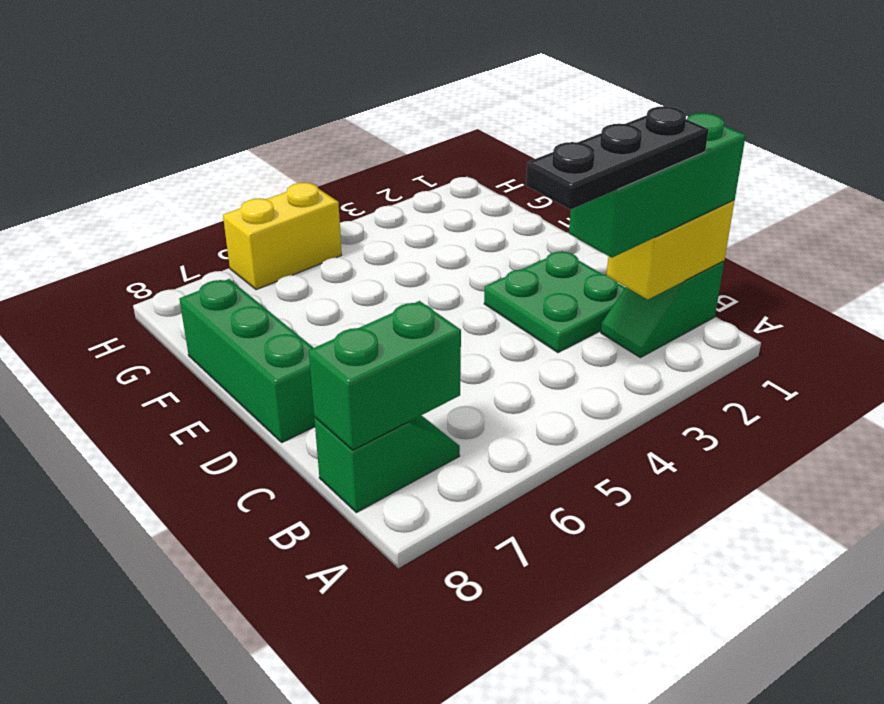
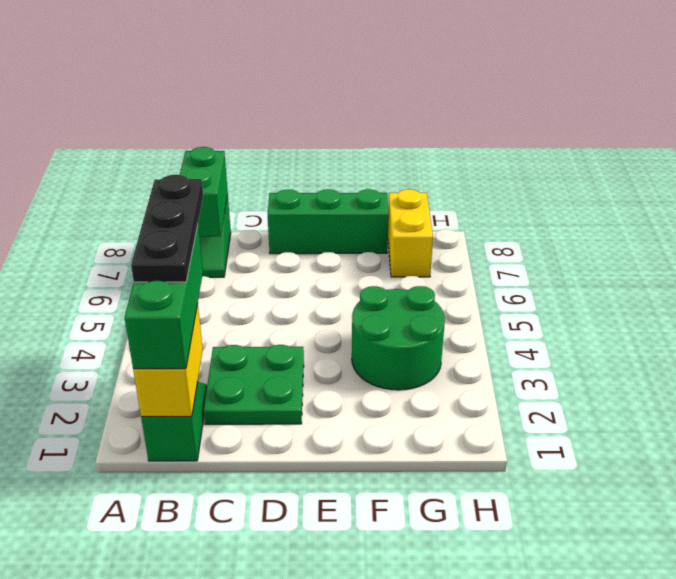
none -> green 2x2 round brick [352,286,445,390]
yellow 1x2 brick [223,183,342,290] -> yellow 1x2 brick moved to [388,189,433,277]

